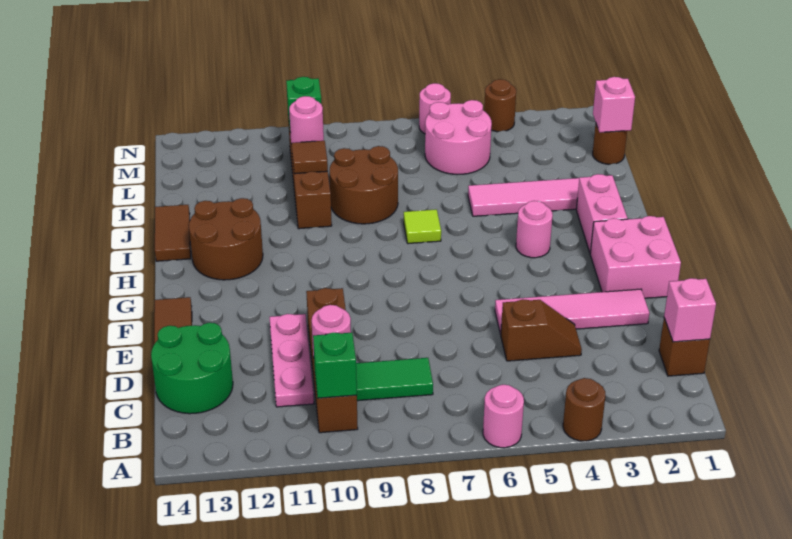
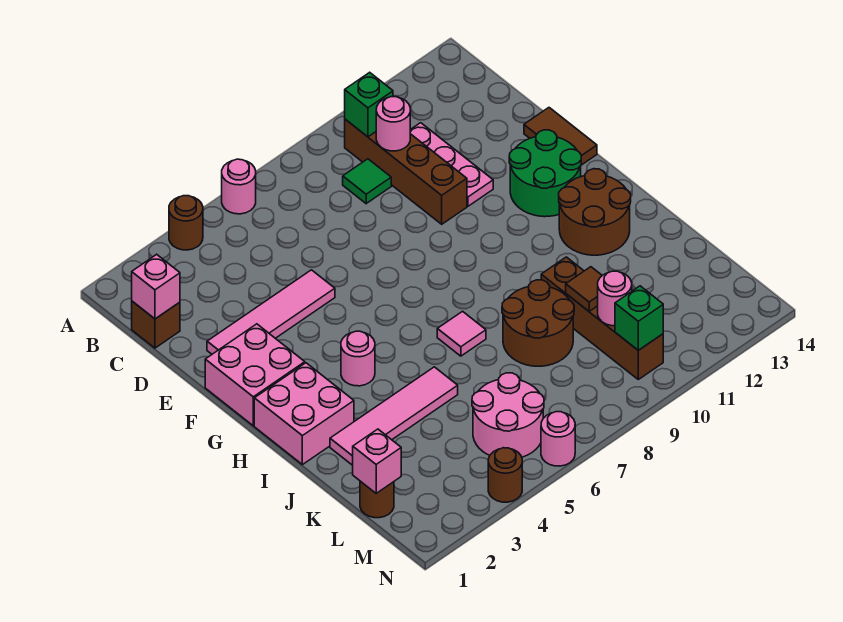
green 1x2 tile [356,358,433,401] -> green 1x1 tile [343,159,391,204]
green 2x2 round brick [151,323,233,414] -> green 2x2 round brick moved to [509,130,581,217]
brown 1x2 slope [501,299,582,361] -> none
pink 1x2 brick [576,174,628,253] -> pink 2x2 brick [254,363,354,465]
lime 1x1 tile [404,209,441,244] -> pink 1x1 tile [437,311,486,356]
brown 1x2 tile [155,205,191,261] -> none

